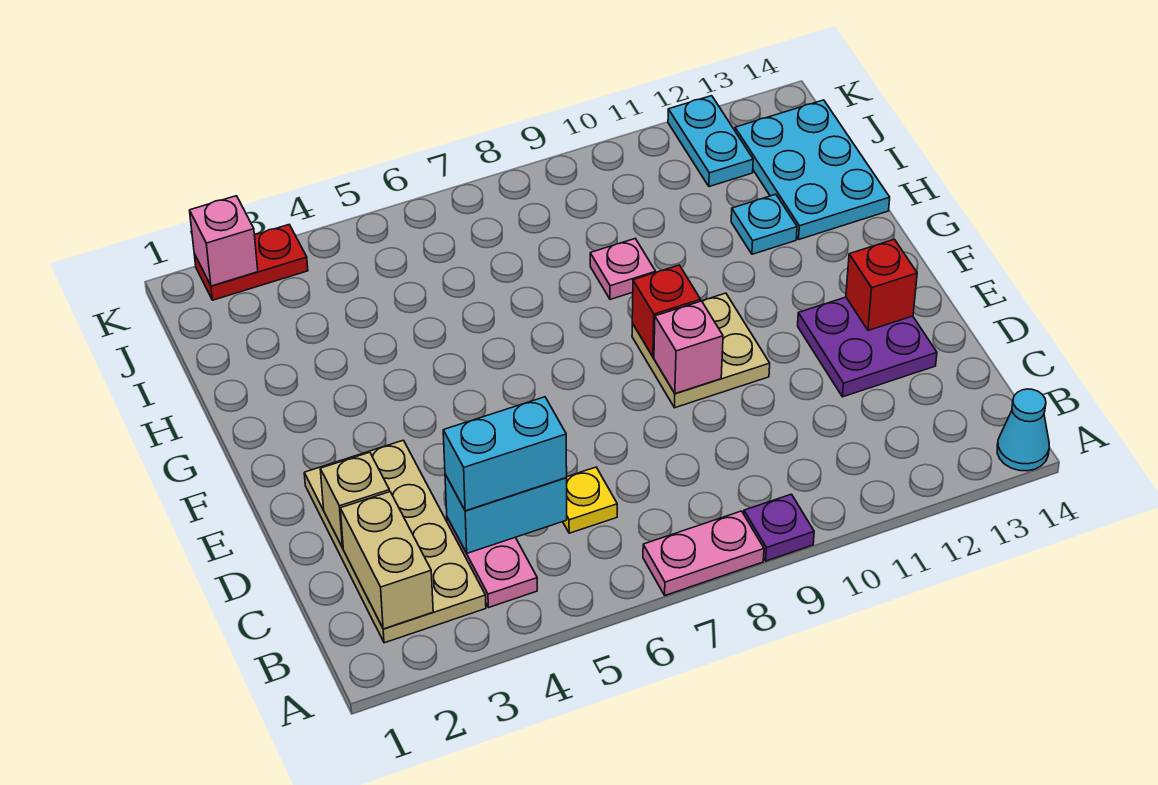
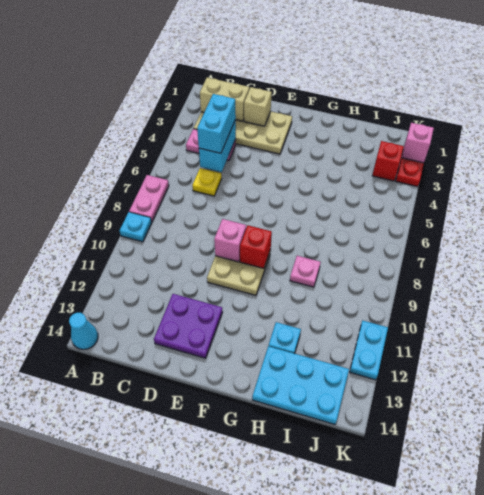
purple 1x1 plate [744,494,814,561] -> cyan 1x1 plate [120,212,152,242]
red 1x1 brick [846,239,917,331] -> red 1x1 brick moved to [372,141,404,181]
cyan 1x2 plate [668,96,753,187] -> cyan 1x2 plate turned to [350,321,388,380]

